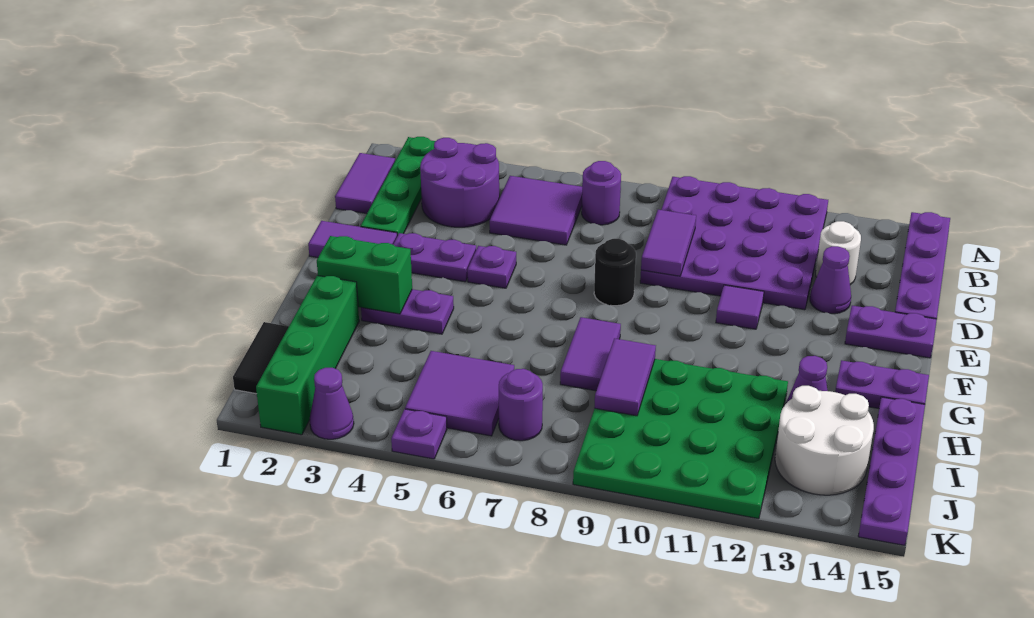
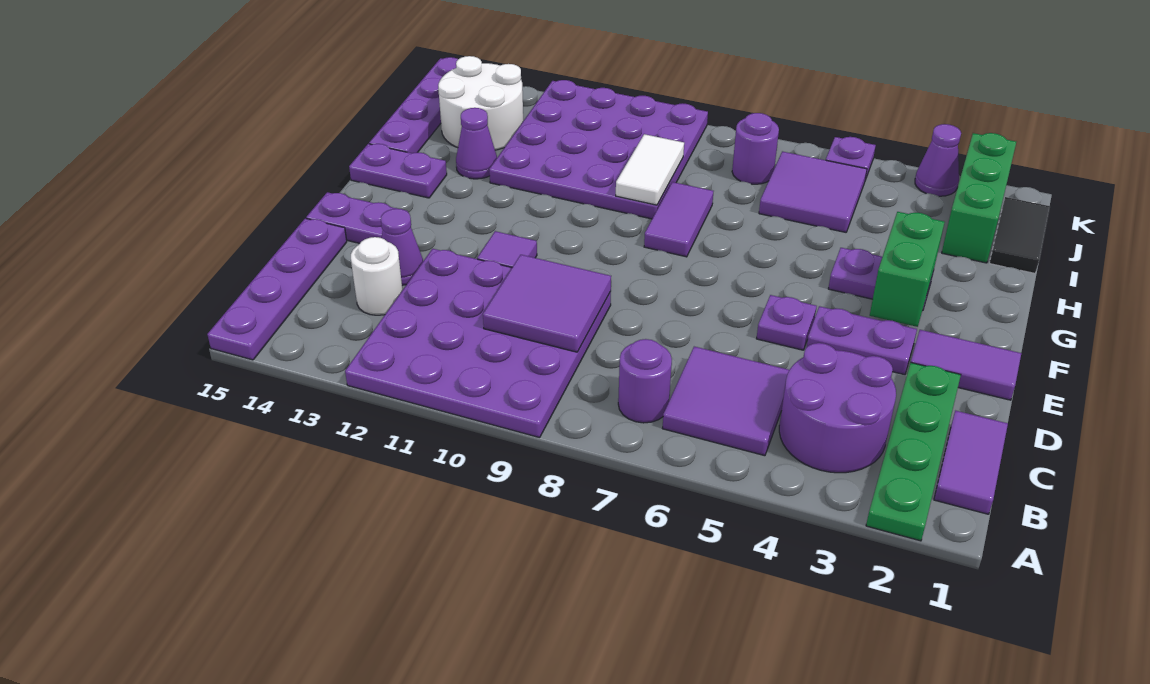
purple 1x2 tile [641,210,696,276] -> purple 2x2 tile [483,255,611,352]
black 1x1 round brick [594,239,636,306] -> none
green 1x2 brick [317,236,412,314] -> green 1x2 brick turned to [870,212,945,327]
green 1x4 brick [256,275,359,435] -> green 1x3 brick [942,133,1016,263]
green 4x4 plate [573,359,788,519] -> purple 4x4 plate [489,80,708,219]
purple 1x2 tile [594,338,656,416] -> white 1x2 tile [616,134,684,205]

